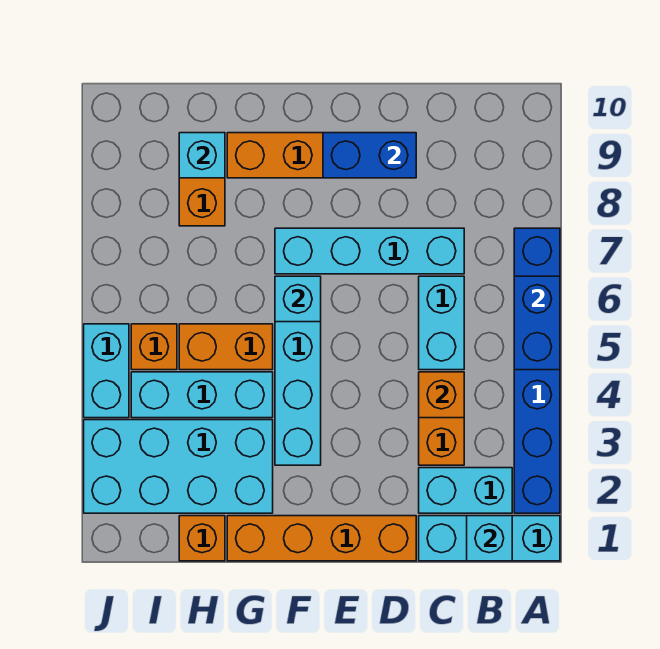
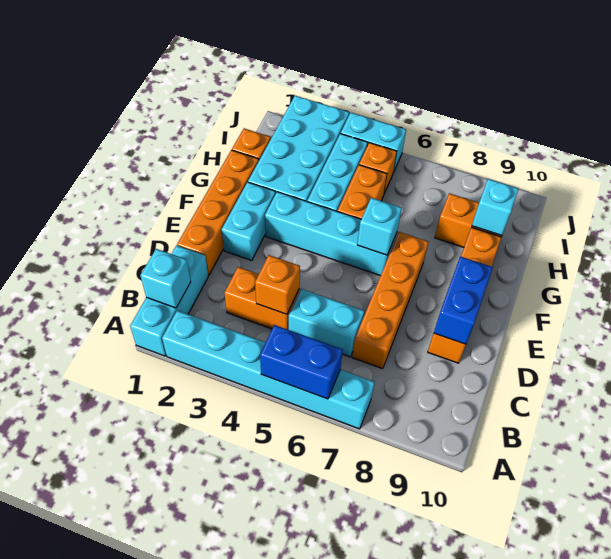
blue 1x6 brick [514,228,560,513] -> cyan 1x6 brick [162,310,375,429]
cyan 1x2 brick [419,468,512,513] -> cyan 1x2 brick moved to [222,182,275,260]
cyan 1x4 brick [275,228,464,274] -> orange 1x4 brick [352,232,428,369]

